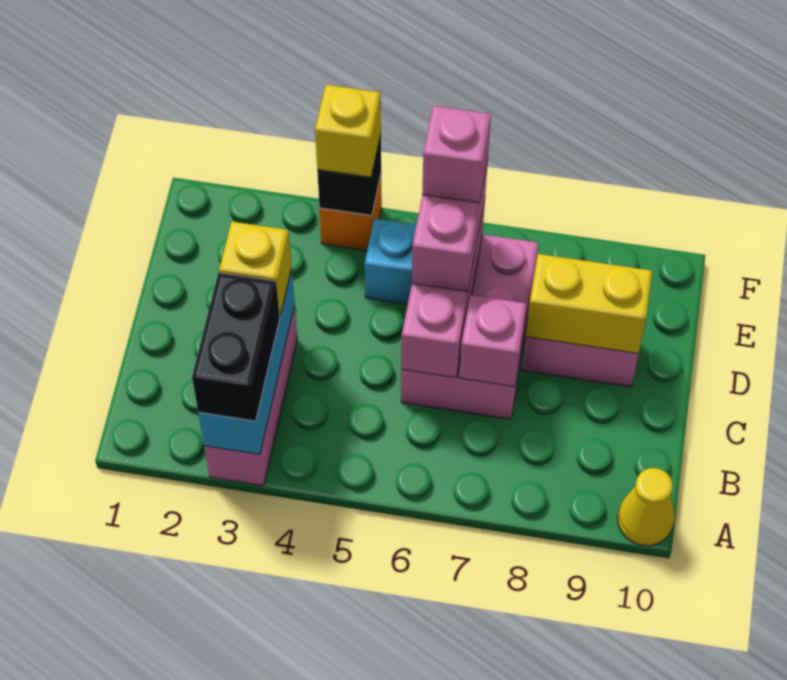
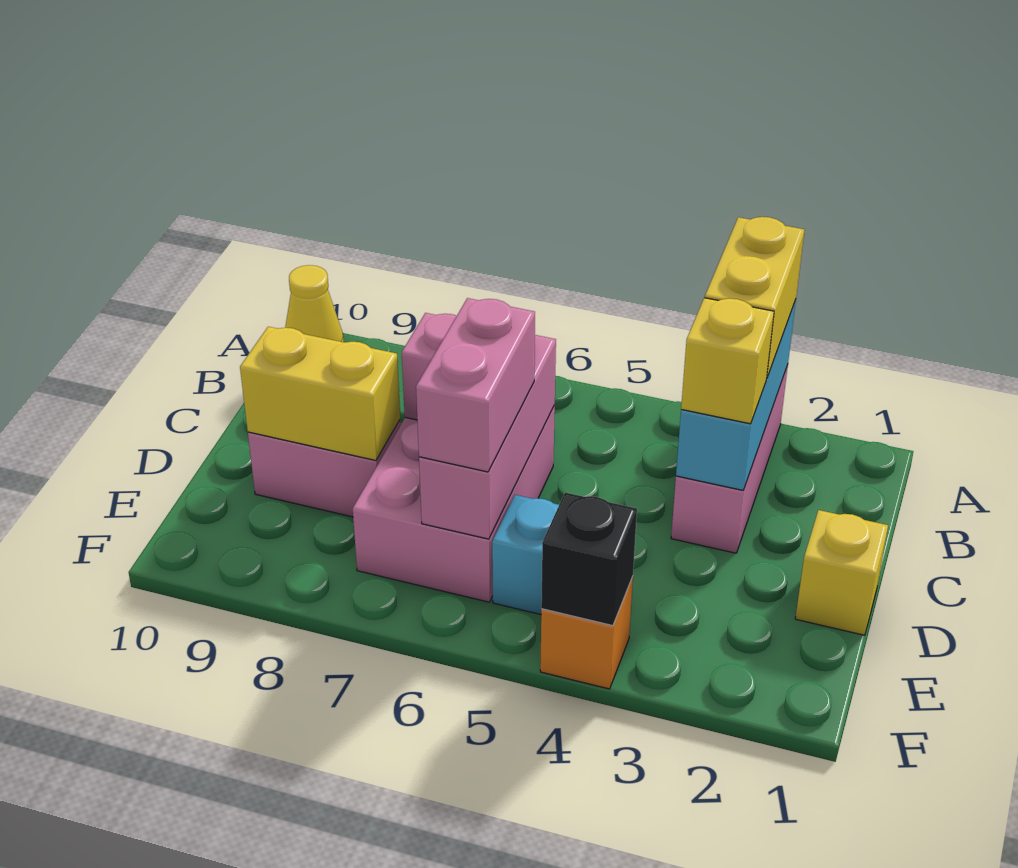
black 1x2 brick [192,273,280,421] -> yellow 1x2 brick [705,217,804,377]
pink 1x1 brick [422,106,491,203] -> none
yellow 1x1 brick [315,85,381,177] -> yellow 1x1 brick moved to [795,510,888,635]

